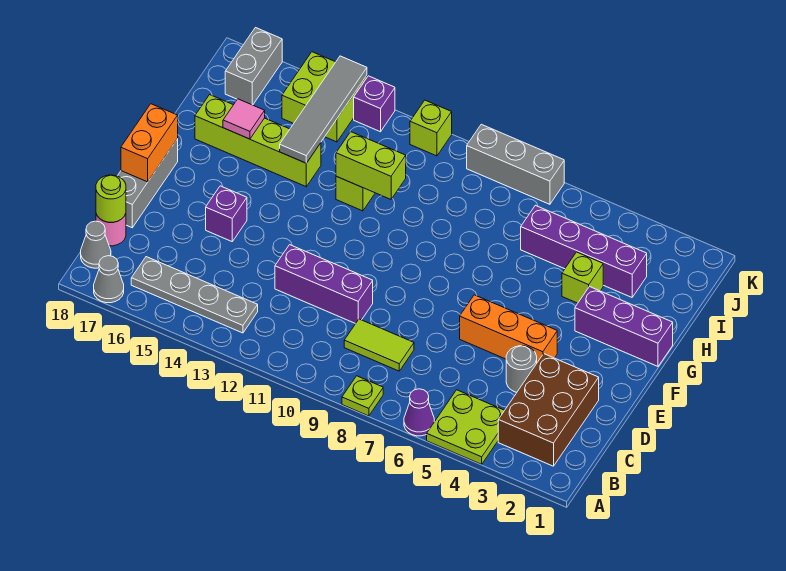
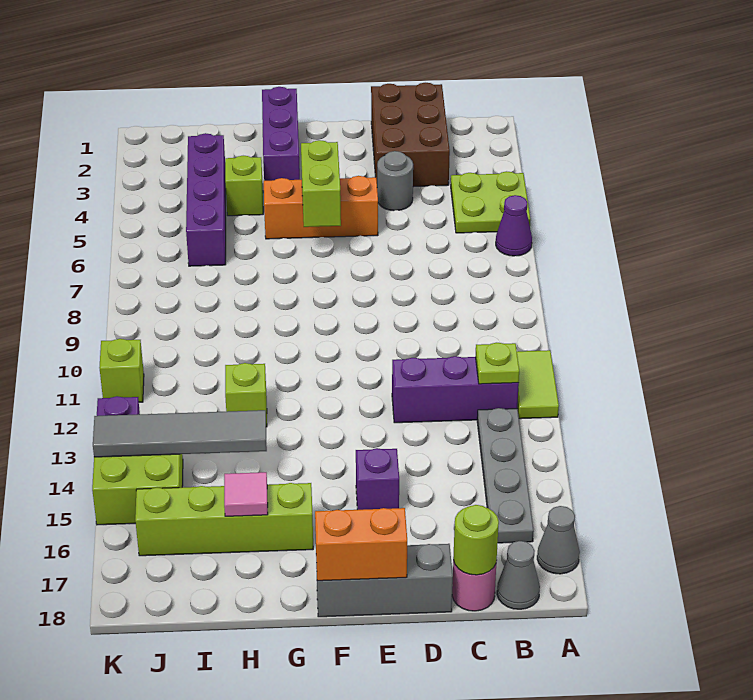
lime 1x1 plate [342,376,383,416] -> lime 1x1 plate moved to [475,343,519,384]
brown 2x3 brick [498,354,599,466] -> brown 2x3 brick turned to [371,83,450,187]
lime 1x2 tile [344,319,414,371] -> lime 1x2 tile moved to [517,350,559,419]
purple 1x3 brick [275,245,373,324] -> purple 1x3 brick turned to [392,356,519,423]
orange 1x3 brick [460,295,557,362] -> orange 1x3 brick turned to [264,176,378,239]
lime 1x2 brick [336,132,406,199] -> lime 1x2 brick moved to [301,140,341,227]
lime 1x4 brick [195,95,321,187] -> lime 1x4 brick turned to [135,483,313,556]
grey 1x2 brick [225,28,282,105] -> none
grey 1x3 brick [467,124,564,204] -> none

